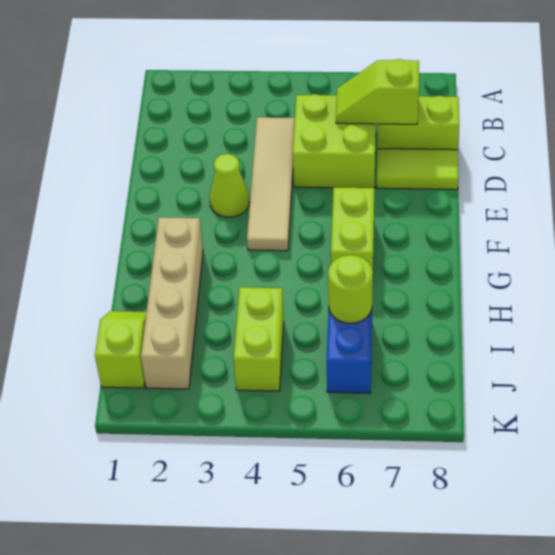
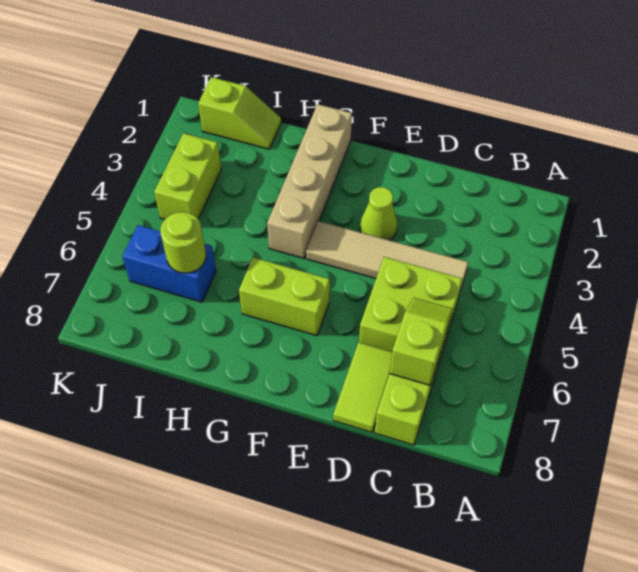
tan 1x4 brick [141,217,203,389] -> tan 1x4 brick turned to [267,104,352,258]
lime 1x2 brick [233,287,284,391] -> lime 1x2 brick turned to [154,133,221,219]

